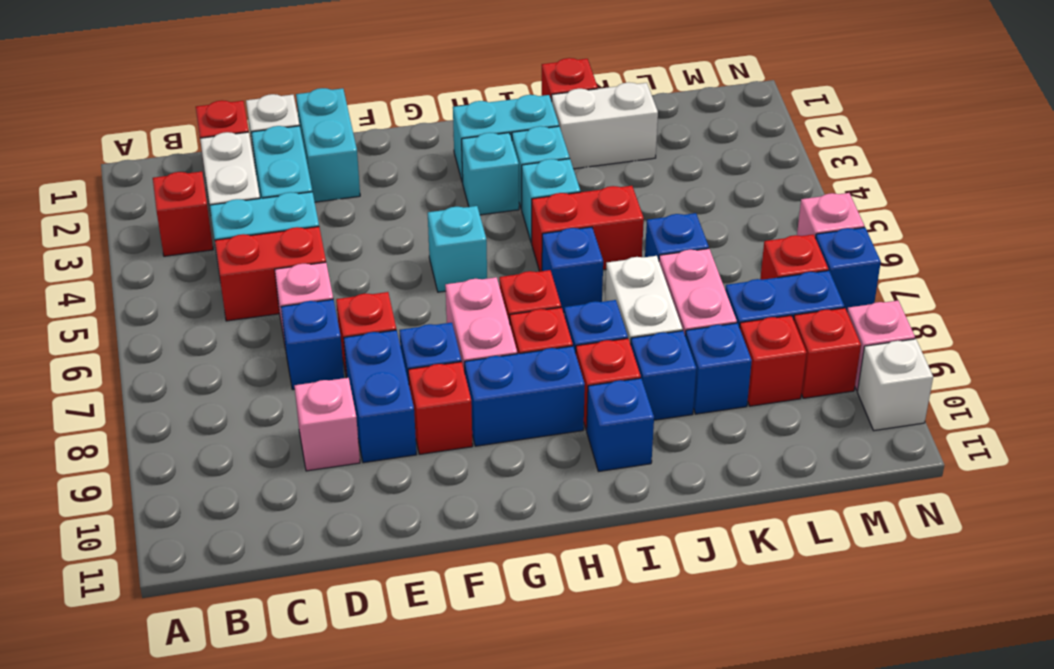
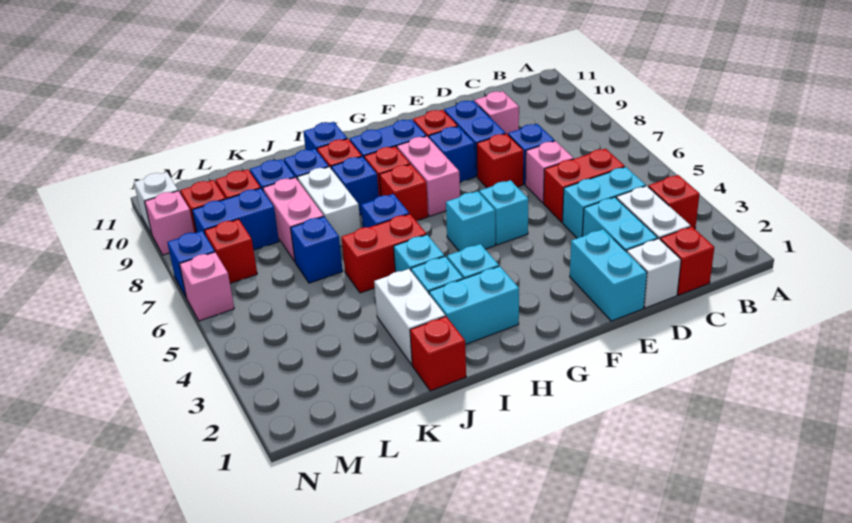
none -> cyan 1x1 brick [479,180,529,245]
white 1x2 brick [552,82,658,169] -> white 1x2 brick turned to [374,269,445,365]

